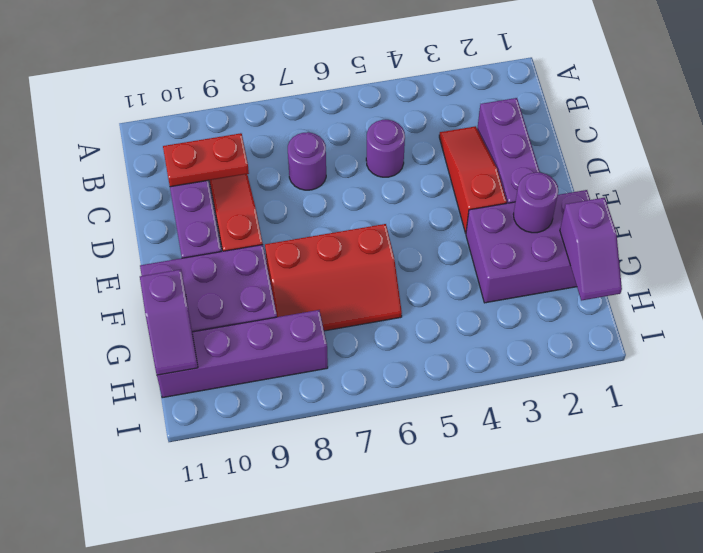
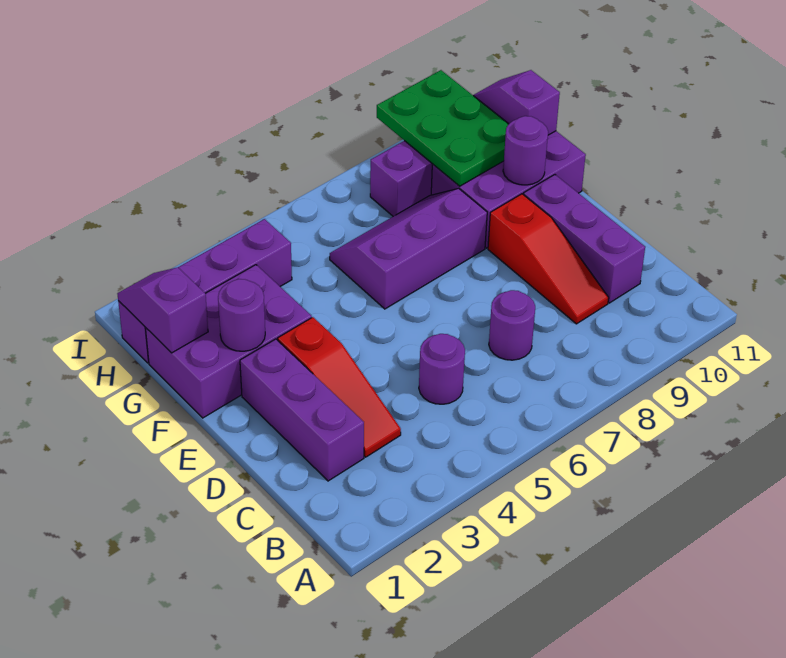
red 1x2 plate [163,133,249,187] -> none
red 2x3 slope [265,224,402,331] -> purple 2x3 slope [330,188,487,309]
none -> purple 1x1 round brick [503,116,548,185]
none -> green 2x3 plate [377,70,508,186]
none -> purple 1x4 brick [118,219,292,363]

